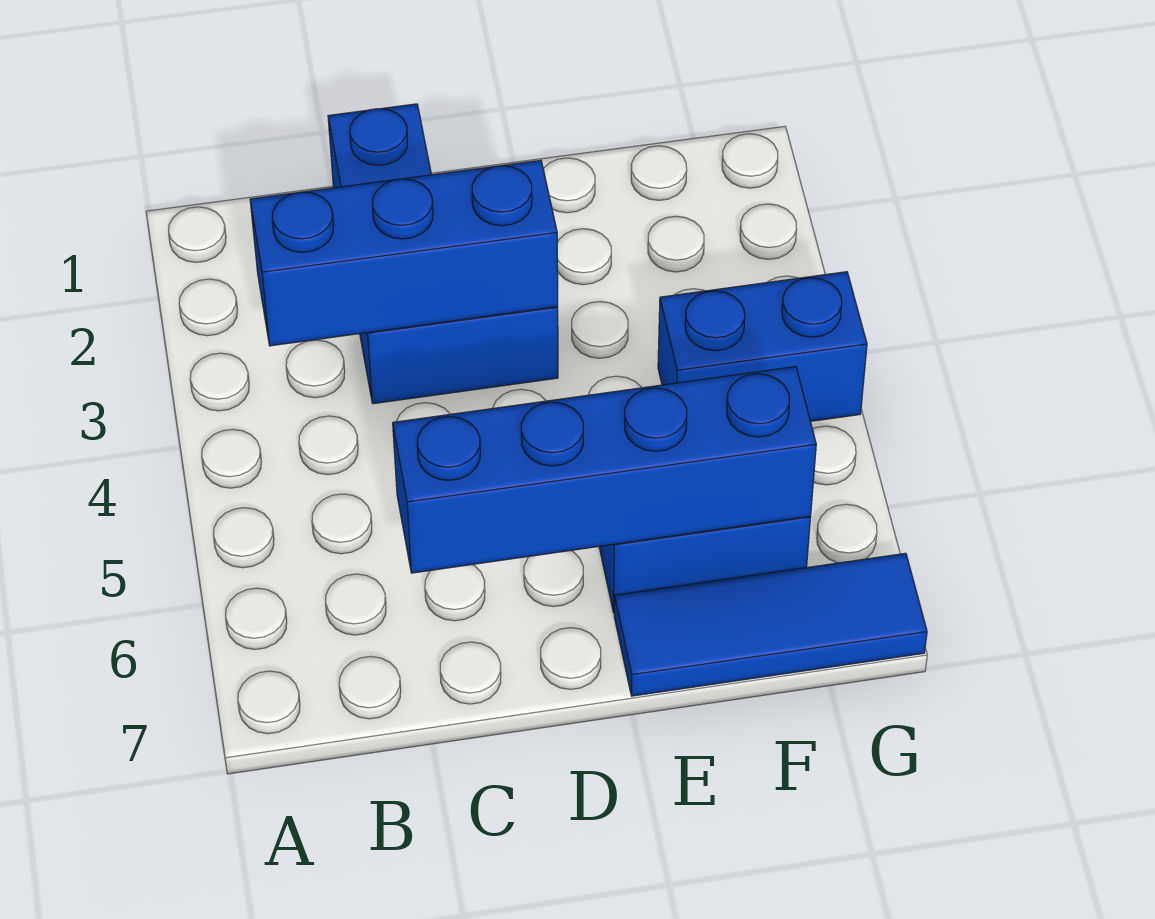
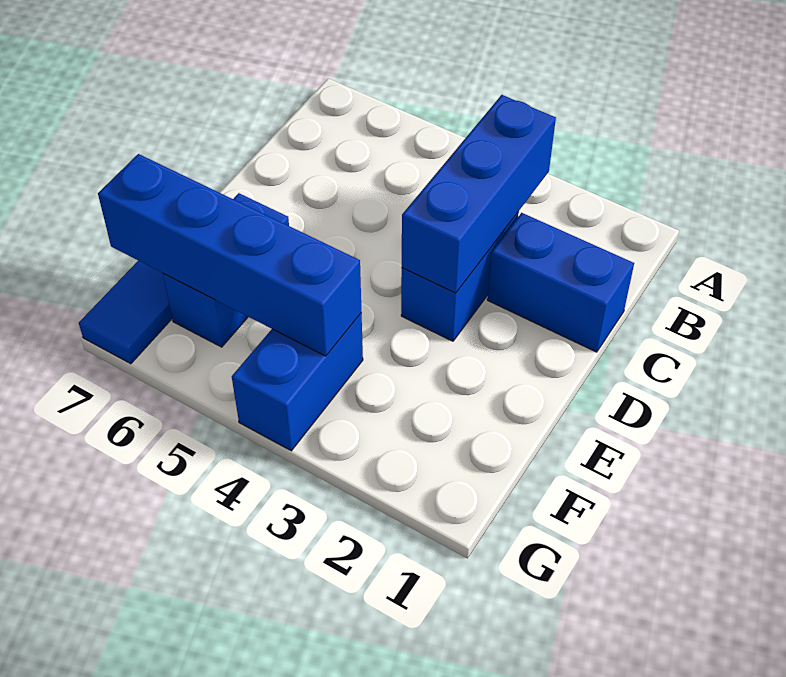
blue 1x4 brick [393,367,816,573] -> blue 1x4 brick turned to [98,154,362,356]

